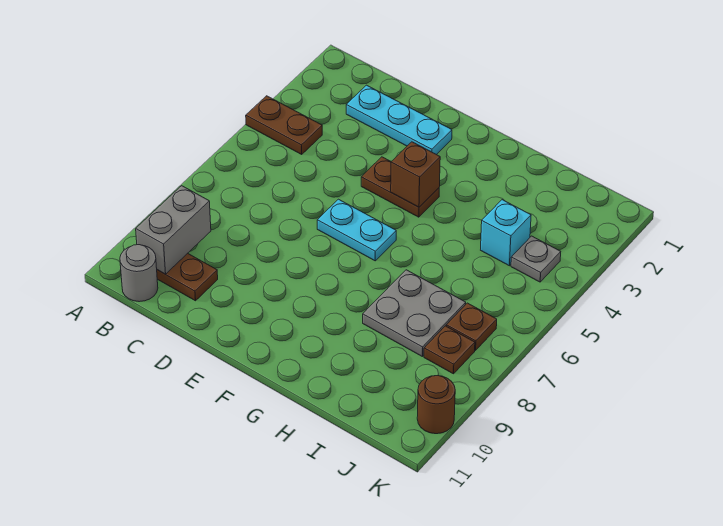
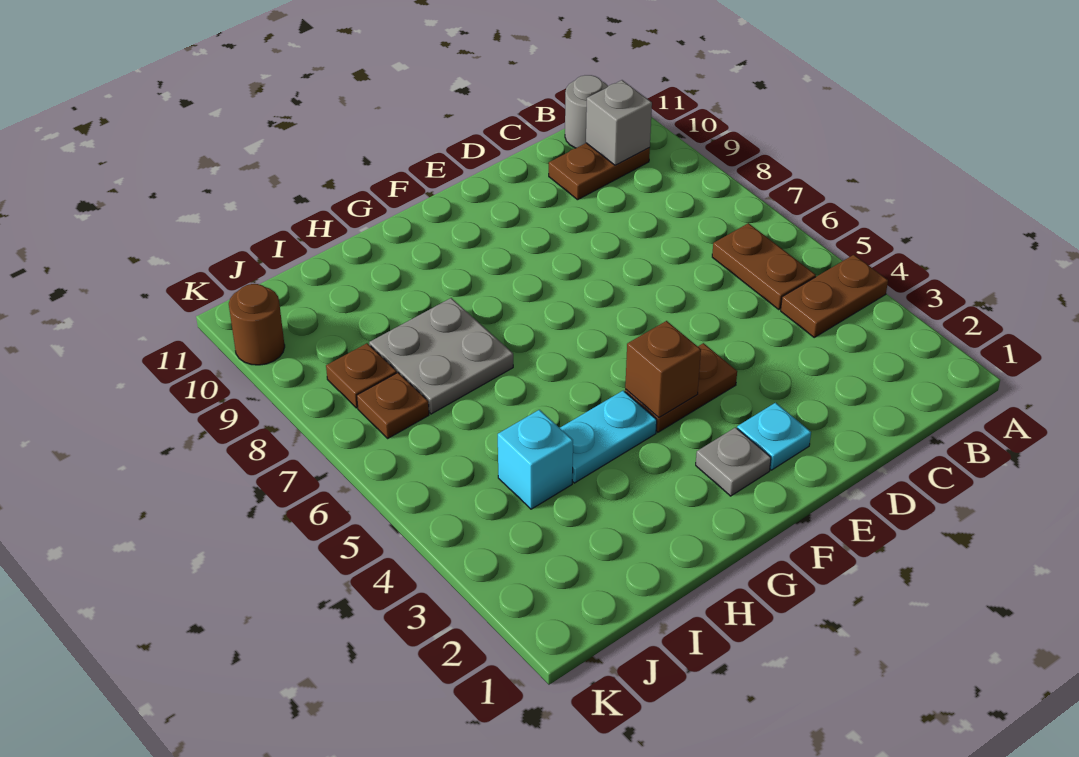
none -> brown 1x2 plate [712,223,816,310]
grey 1x2 brick [136,186,211,274] -> grey 1x1 brick [586,80,652,165]
cyan 1x3 plate [346,85,452,155] -> cyan 1x1 plate [737,403,811,470]
cyan 1x2 plate [317,199,396,261] -> cyan 1x2 plate moved to [560,391,657,483]
grey 1x1 plate [511,236,561,282] -> grey 1x1 plate moved to [696,427,771,496]

